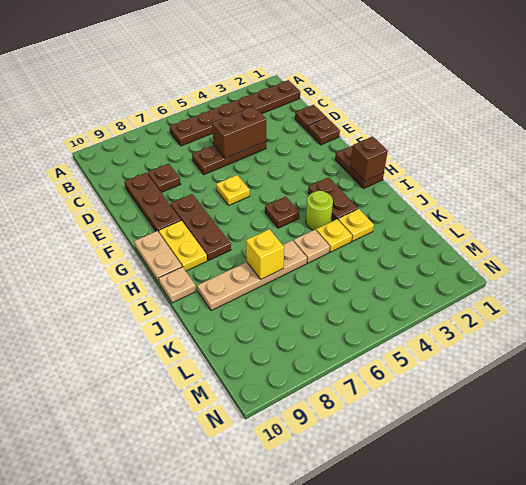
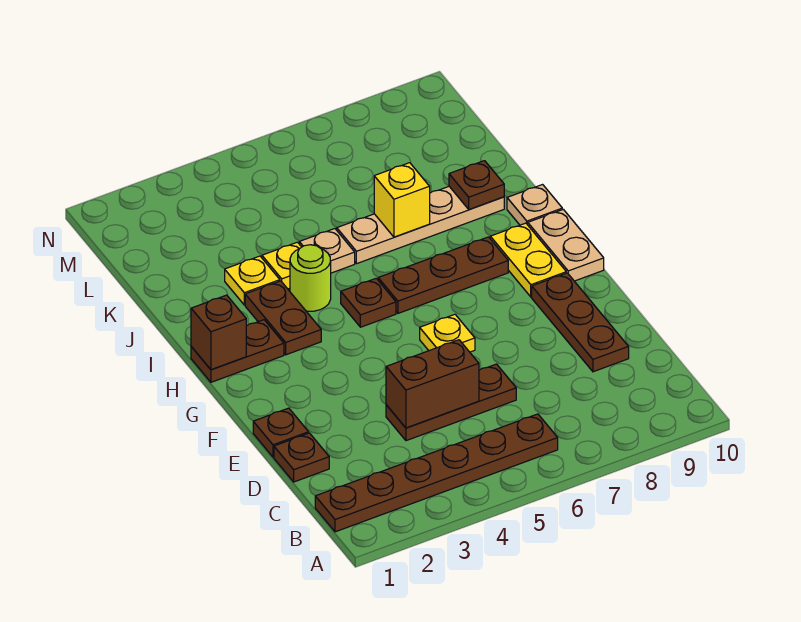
brown 1x1 plate [148,163,181,193] -> brown 1x1 plate moved to [449,161,504,210]
brown 1x3 plate [171,194,231,261] -> brown 1x3 plate turned to [378,237,508,313]
brown 1x2 plate [335,146,384,188] -> brown 1x2 plate turned to [191,320,284,382]

